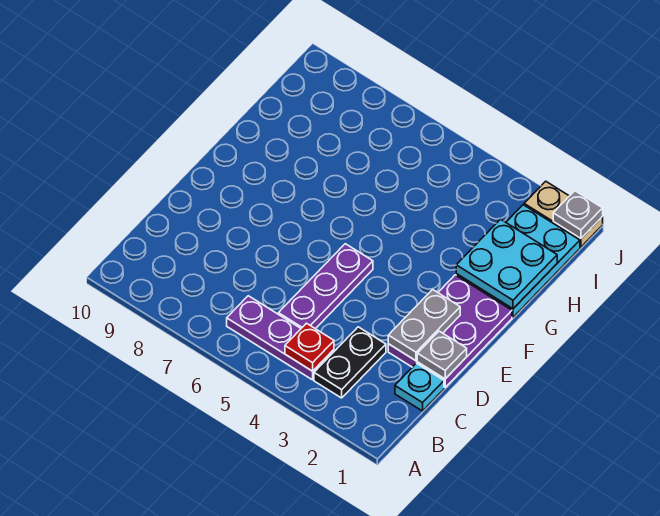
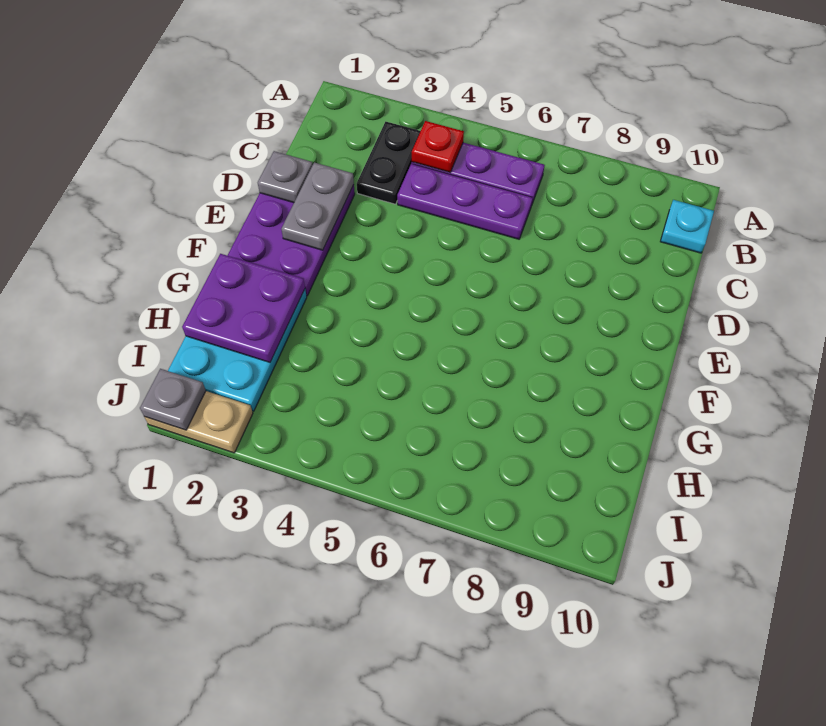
cyan 1x1 plate [395,363,444,411] -> cyan 1x1 plate moved to [660,200,714,253]
purple 1x3 plate [278,244,373,329] -> purple 1x3 plate turned to [397,164,533,239]
cyan 2x2 plate [456,219,557,309] -> purple 2x2 plate [182,254,305,362]

